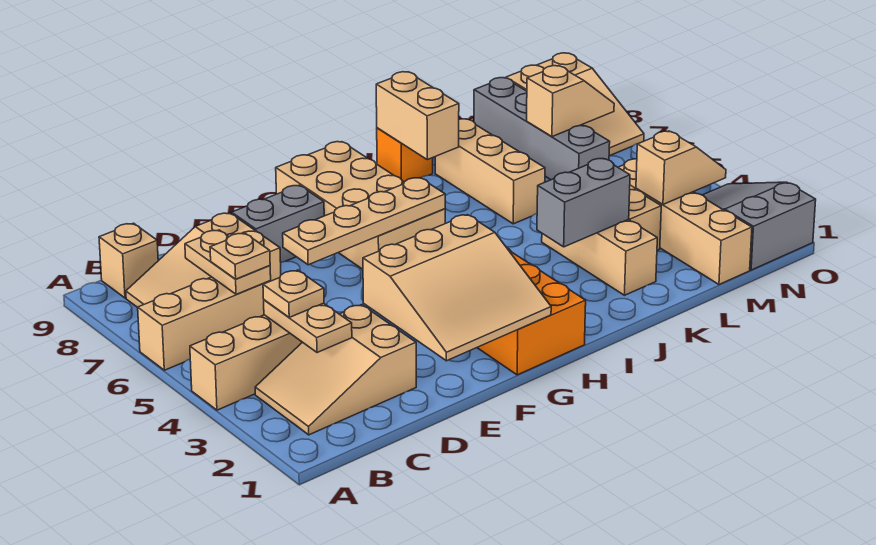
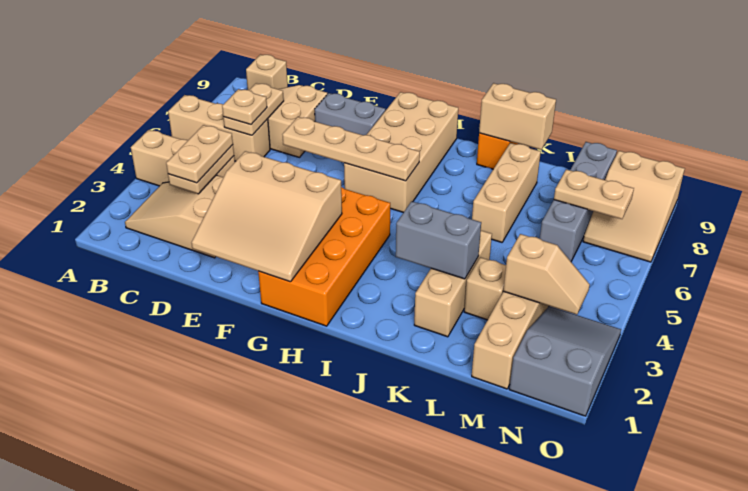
tan 1x1 plate [263,270,324,317] -> tan 1x2 plate [166,125,233,183]
tan 1x2 brick [376,72,459,160] -> tan 1x2 brick turned to [479,83,556,150]
tan 1x2 slope [527,66,614,137] -> tan 1x2 plate [554,169,634,219]

